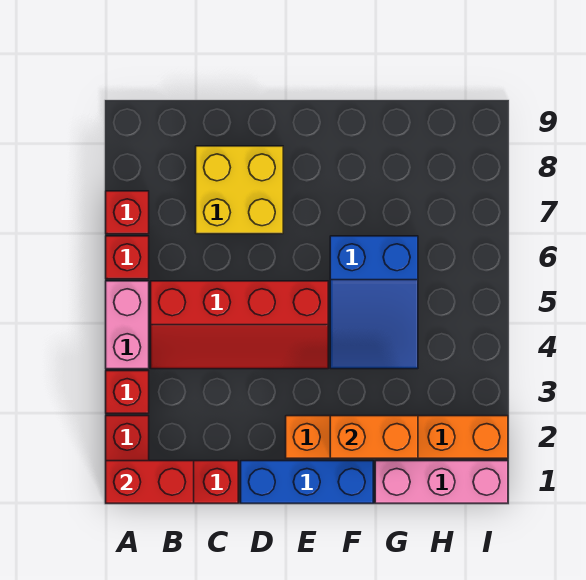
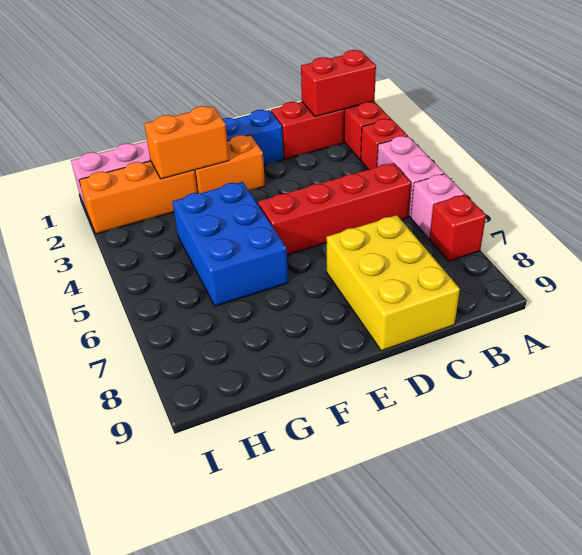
red 1x1 brick [106,236,149,279] -> pink 1x1 brick [411,174,464,238]
yellow 2x2 brick [196,146,283,234] -> yellow 2x3 brick [327,215,460,351]
blue 2x3 slope [330,236,418,369] -> blue 2x3 brick [172,182,288,306]

